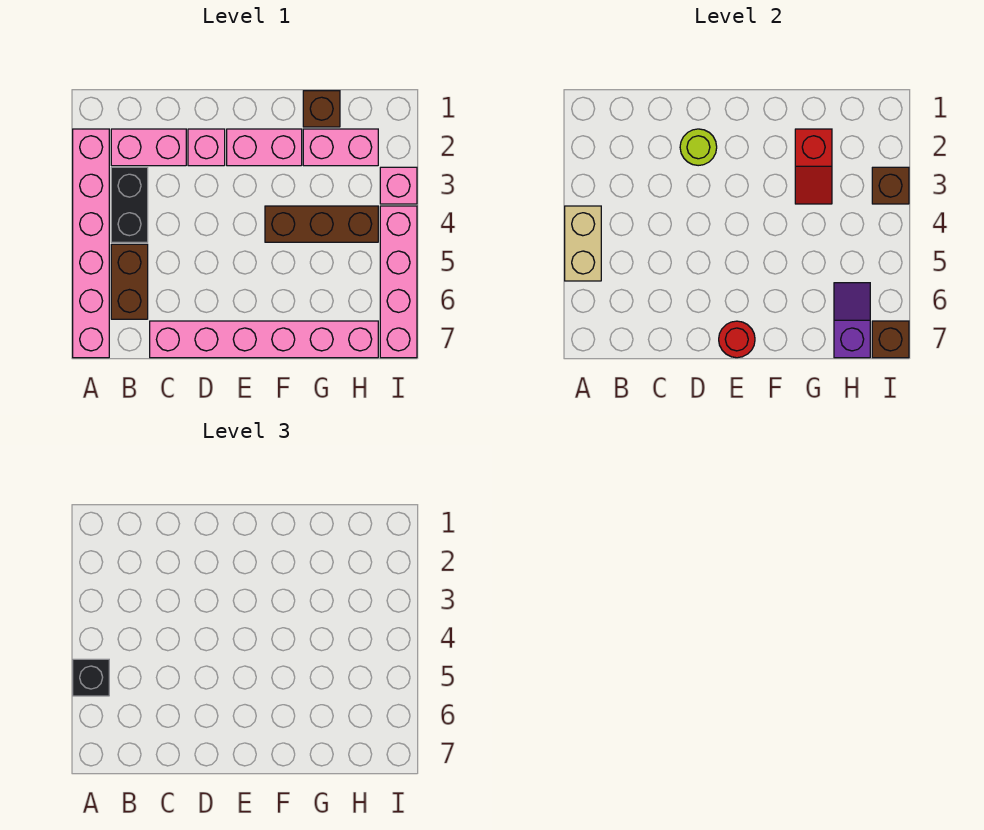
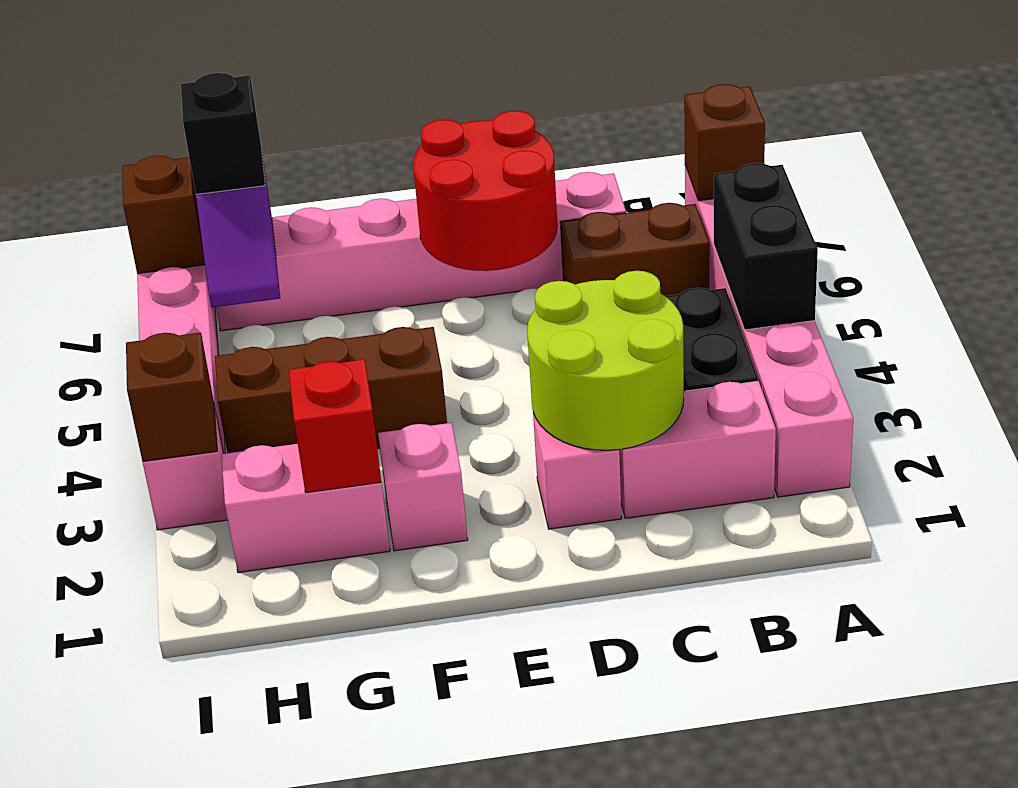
tan 1x2 brick [565,206,601,281] -> black 1x2 brick [714,163,818,330]
black 1x1 brick [73,659,109,696] -> black 1x1 brick moved to [181,73,265,194]
brown 1x2 brick [111,244,148,319] -> brown 1x2 brick turned to [560,203,710,296]
lime 1x1 round brick [680,129,717,166] -> lime 2x2 round brick [527,271,684,450]
pink 1x2 brick [227,129,302,166] -> pink 1x1 brick [378,423,468,551]
red 1x1 round brick [719,321,755,358] -> red 2x2 round brick [413,111,558,271]
brown 1x1 brick [303,91,340,127] -> brown 1x1 brick moved to [684,84,765,201]

